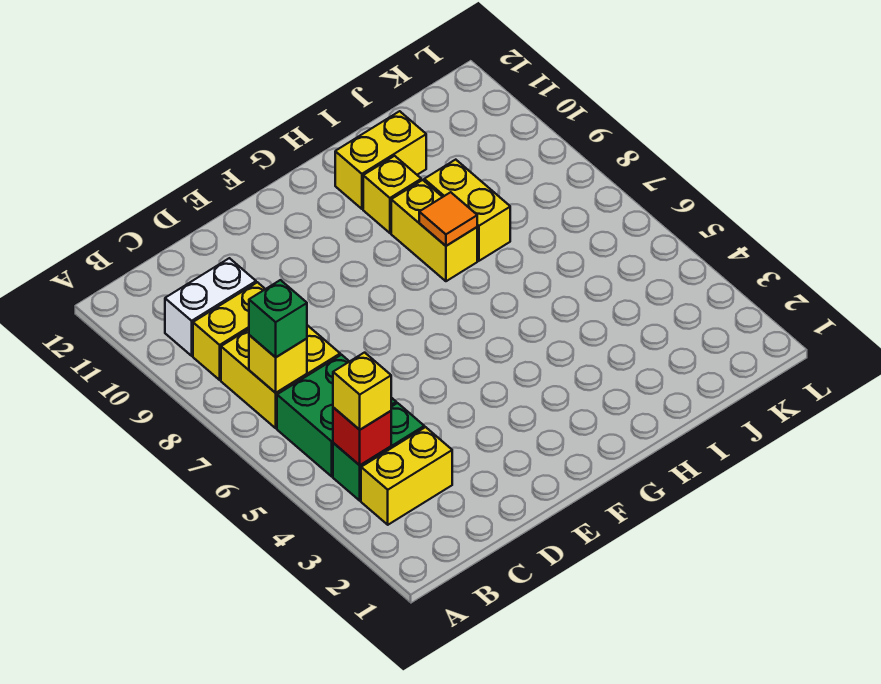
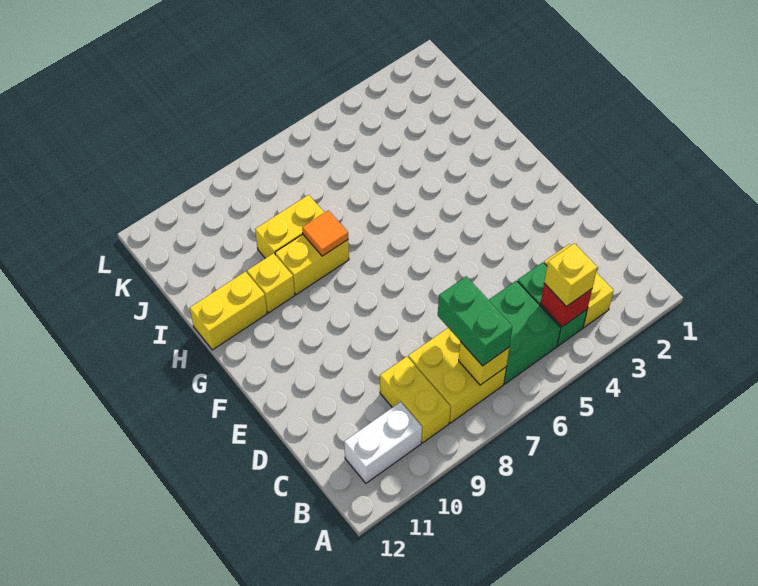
green 1x1 brick [249,280,307,357] -> green 1x2 brick [438,276,513,366]
white 1x2 brick [165,258,256,356] -> white 1x2 brick turned to [344,402,422,483]
yellow 1x2 brick [335,111,426,209] -> yellow 1x2 brick turned to [190,272,267,350]

